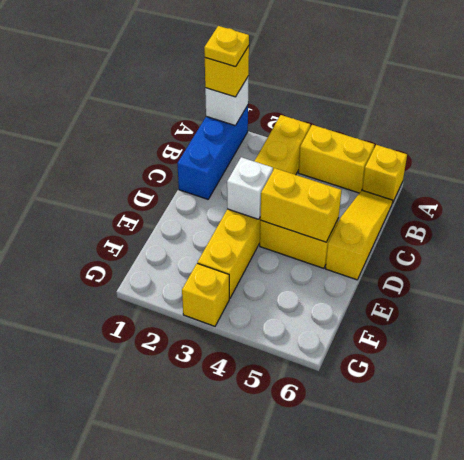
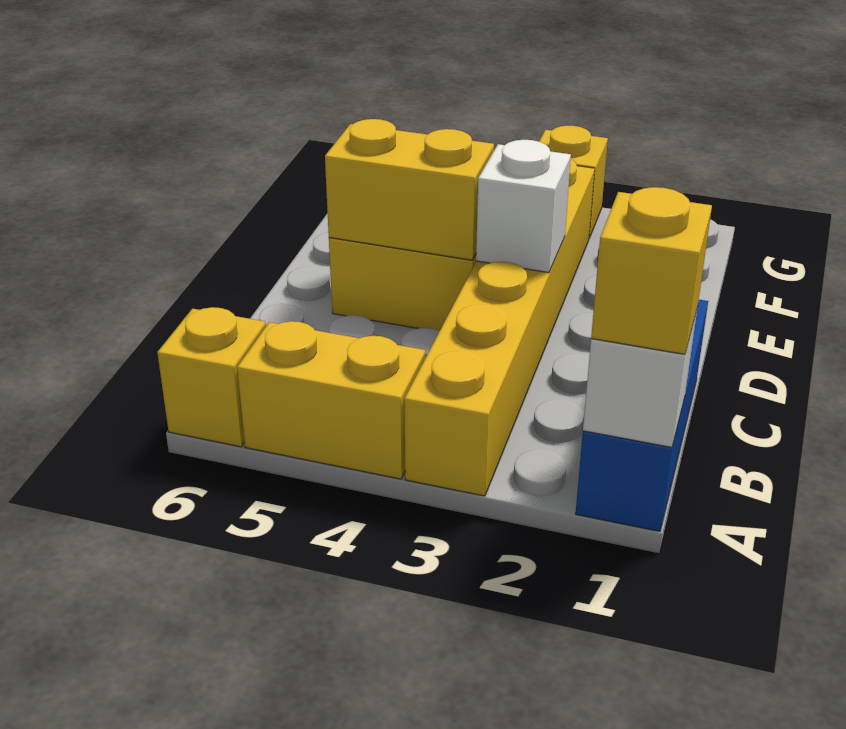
yellow 1x1 plate [204,26,249,67] -> none
yellow 1x3 slope [326,190,393,280] -> none

